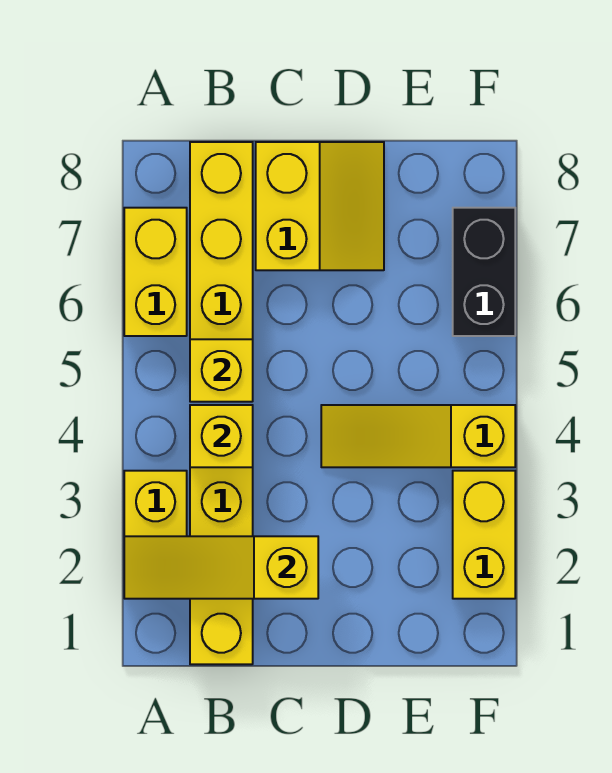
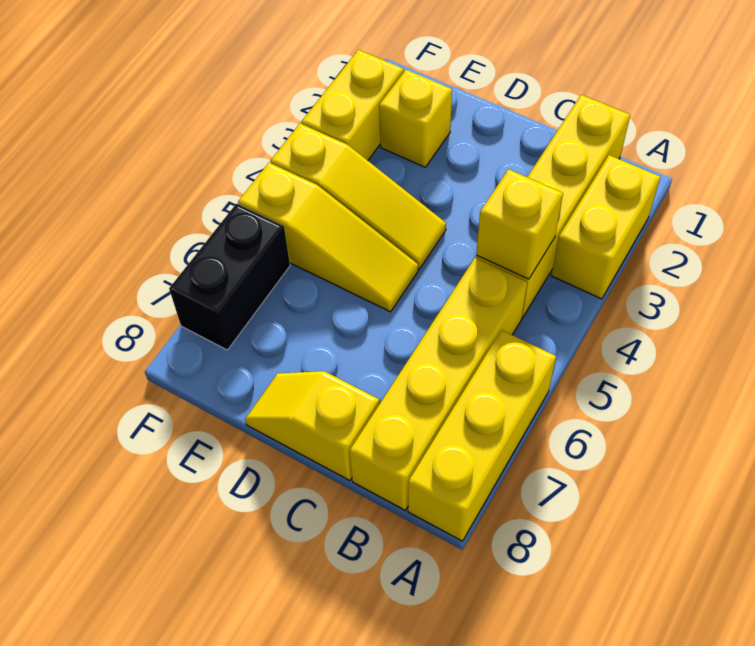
yellow 1x3 slope [124,536,318,599] -> yellow 1x3 slope moved to [238,163,418,312]
yellow 1x2 brick [124,208,187,336] -> yellow 1x3 brick [408,330,556,541]
yellow 1x1 brick [190,339,253,402] -> yellow 1x1 brick moved to [379,70,452,167]
yellow 2x2 slope [256,142,384,270] -> yellow 1x2 slope [245,371,379,480]

